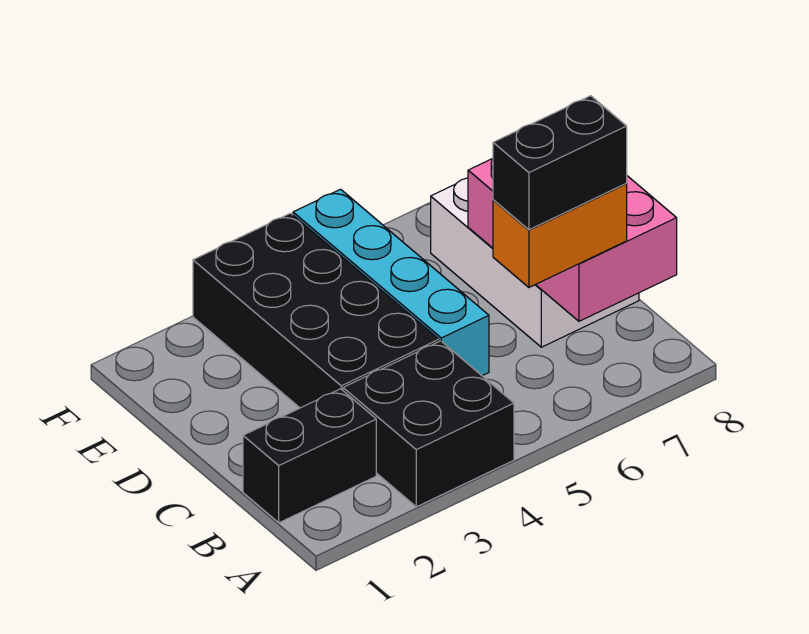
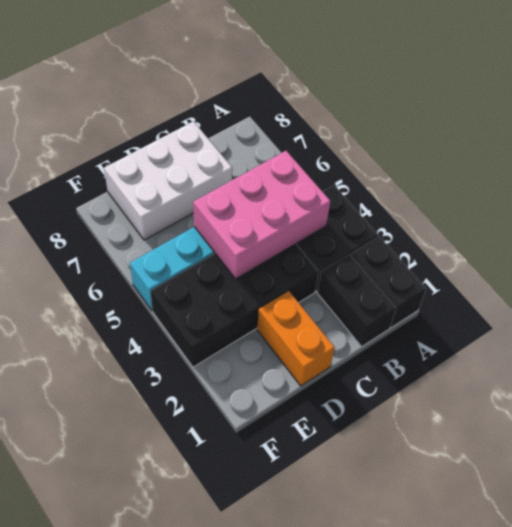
orange 1x2 brick [493,184,627,287] -> orange 1x2 brick moved to [257,291,335,386]
black 1x2 brick [493,96,627,230] -> black 1x2 brick moved to [351,236,426,328]
pink 2x3 brick [468,159,677,321] -> pink 2x3 brick moved to [193,151,330,279]

